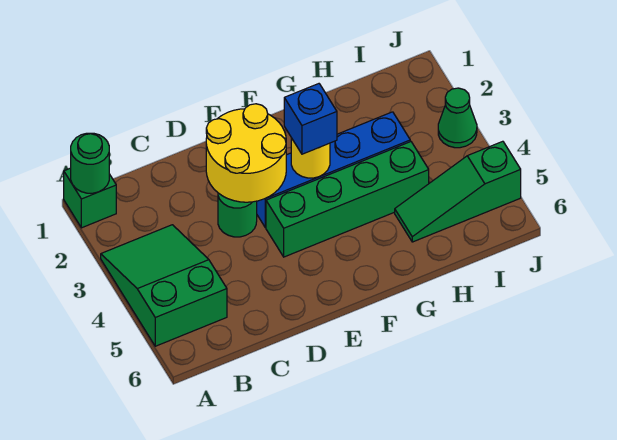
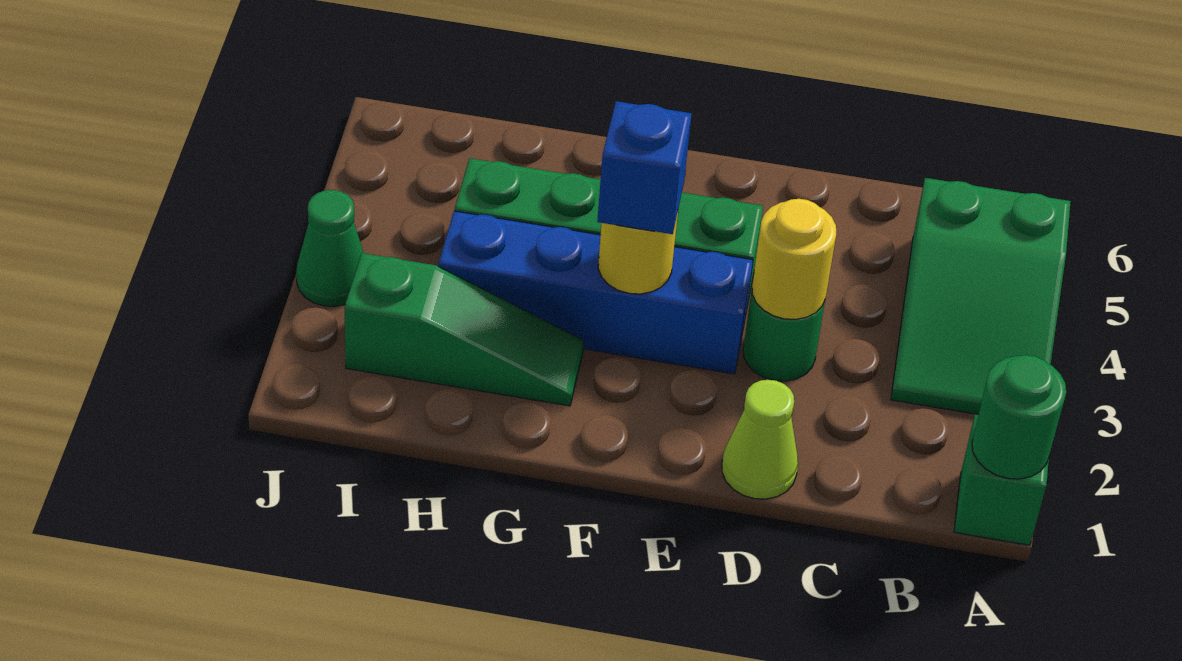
none -> lime 1x1 cone [722,380,798,499]
yellow 2x2 round brick [206,104,286,202] -> yellow 1x1 round brick [752,199,836,319]
green 1x3 slope [395,141,521,242] -> green 1x3 slope moved to [345,253,584,406]

